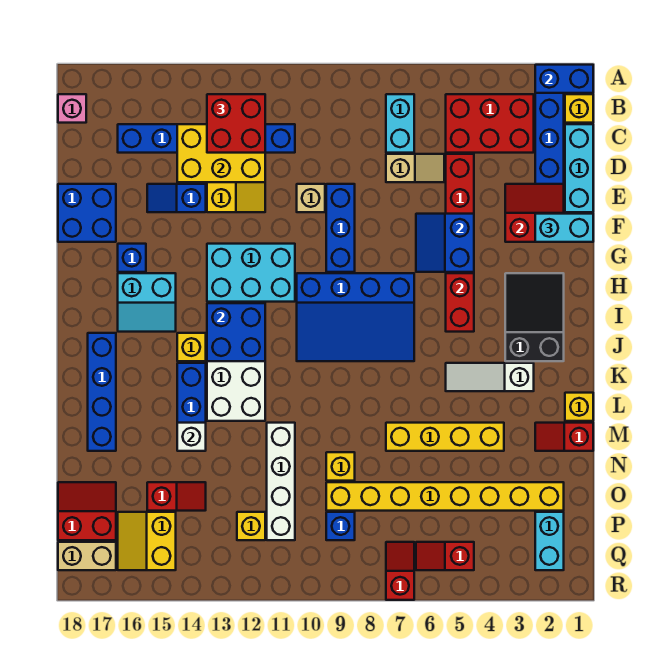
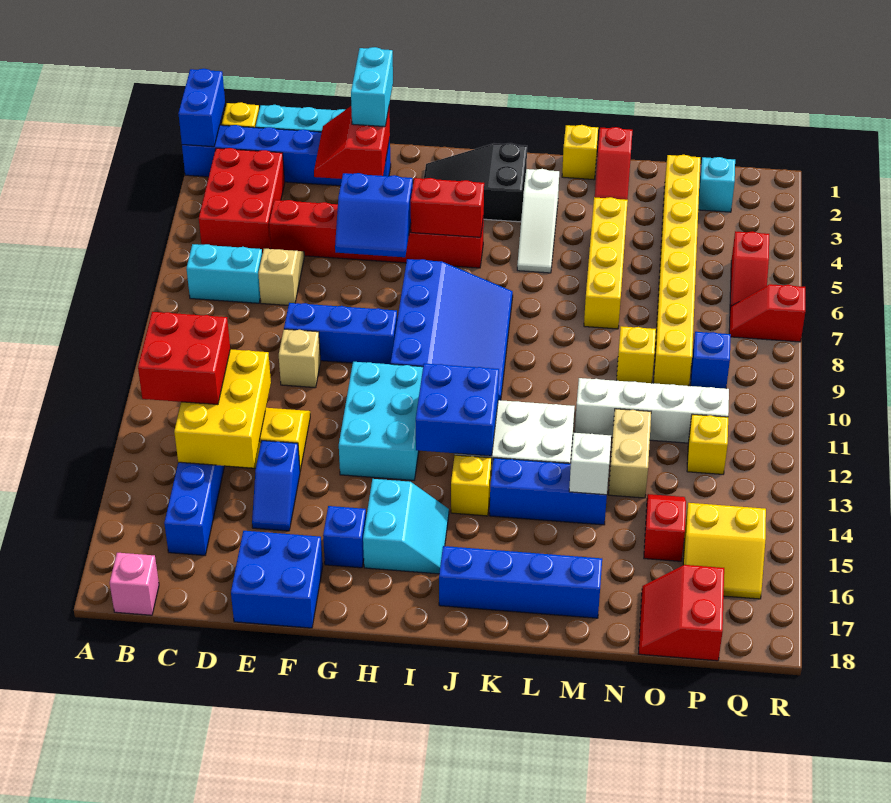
cyan 1x2 brick [535,512,564,570] -> cyan 1x1 brick [698,157,735,212]
tan 1x2 brick [58,542,116,570] -> tan 1x2 brick moved to [609,409,651,498]

